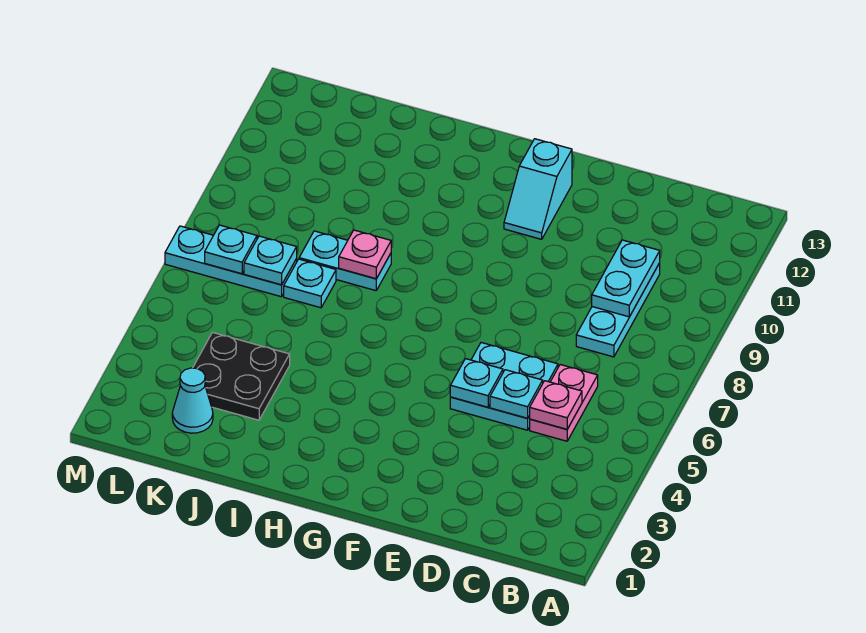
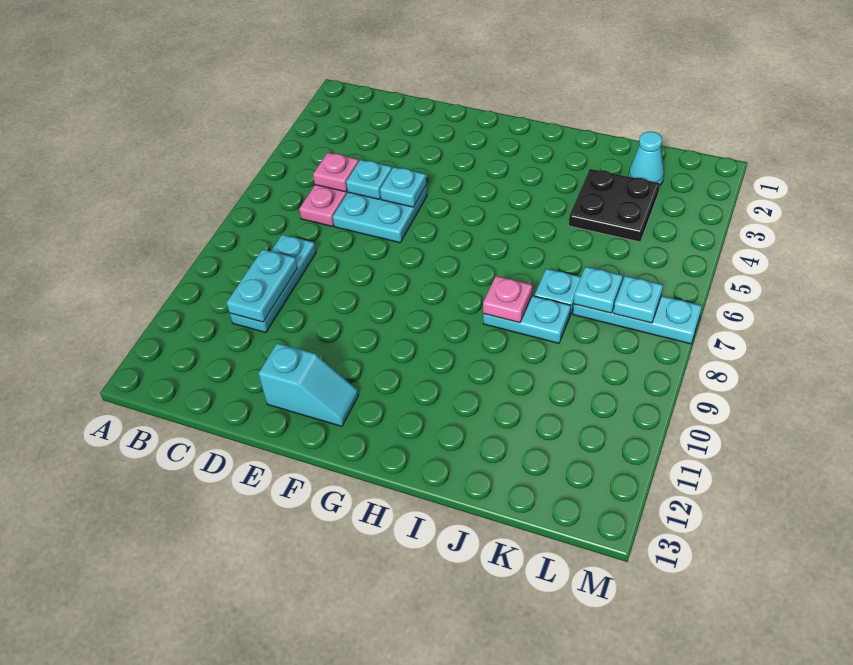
cyan 1x2 slope [504,139,572,239] -> cyan 1x2 slope turned to [258,343,359,426]

